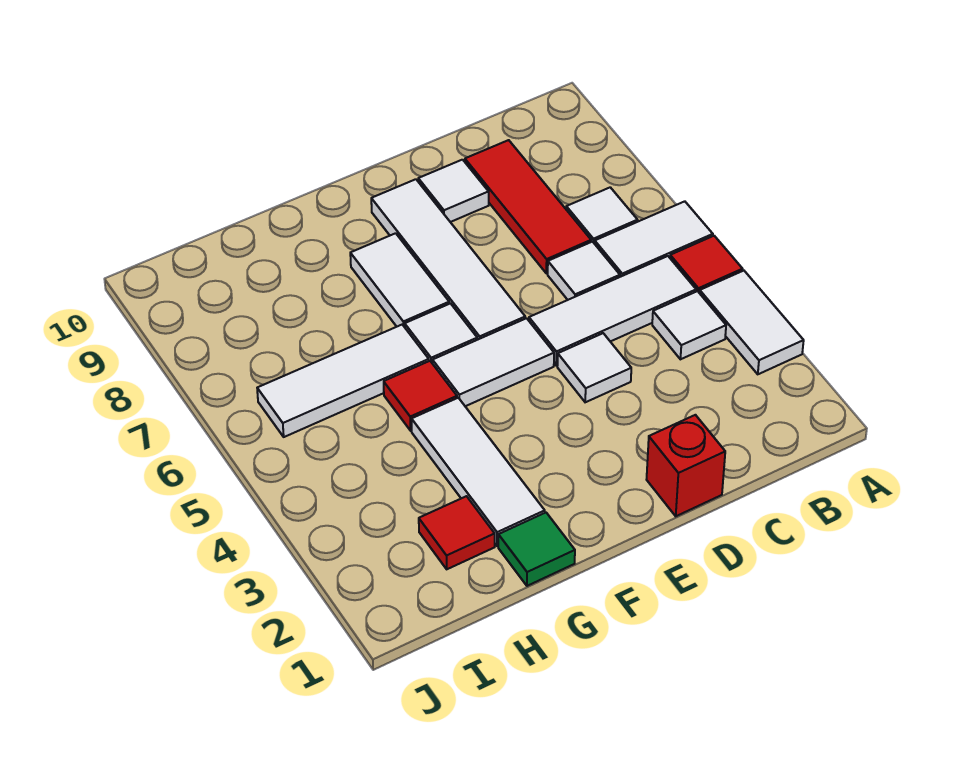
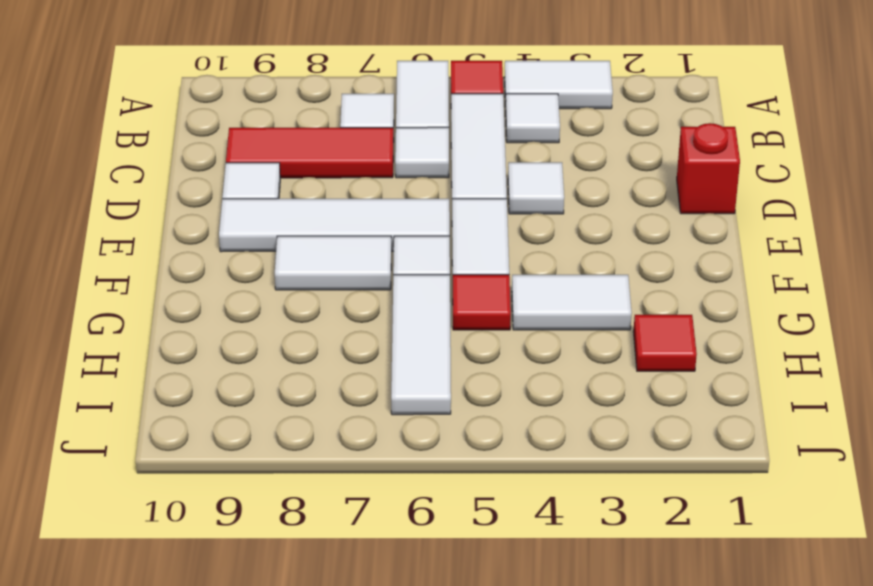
green 1x1 tile [498,513,575,586] -> none
white 1x3 tile [412,398,545,546] -> white 1x2 tile [512,275,632,330]

